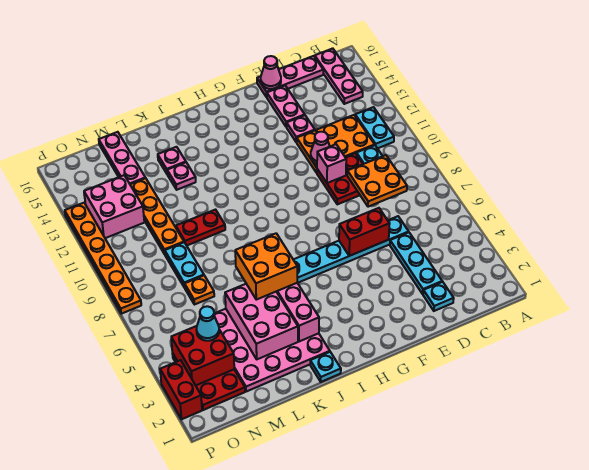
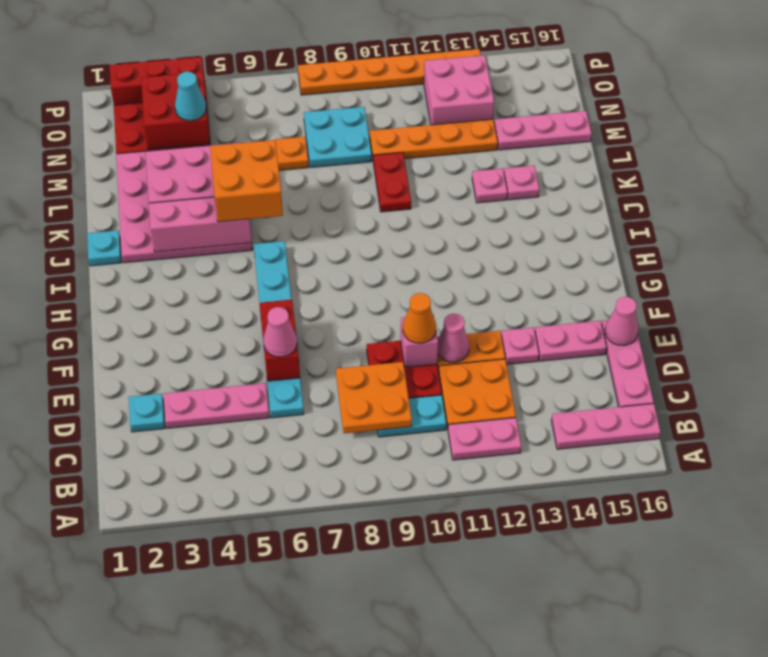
cyan 1x2 plate [355,107,394,148] -> pink 1x2 plate [448,418,521,460]
cyan 1x3 plate [390,233,442,294] -> pink 1x3 plate [164,383,269,428]
none -> pink 1x1 cone [263,307,297,357]
none -> orange 1x1 cone [403,293,436,343]
cyan 1x2 plate [165,242,204,288] -> cyan 2x2 plate [304,107,372,168]
red 1x2 brick [160,360,202,419] -> red 1x3 brick [110,57,206,105]

